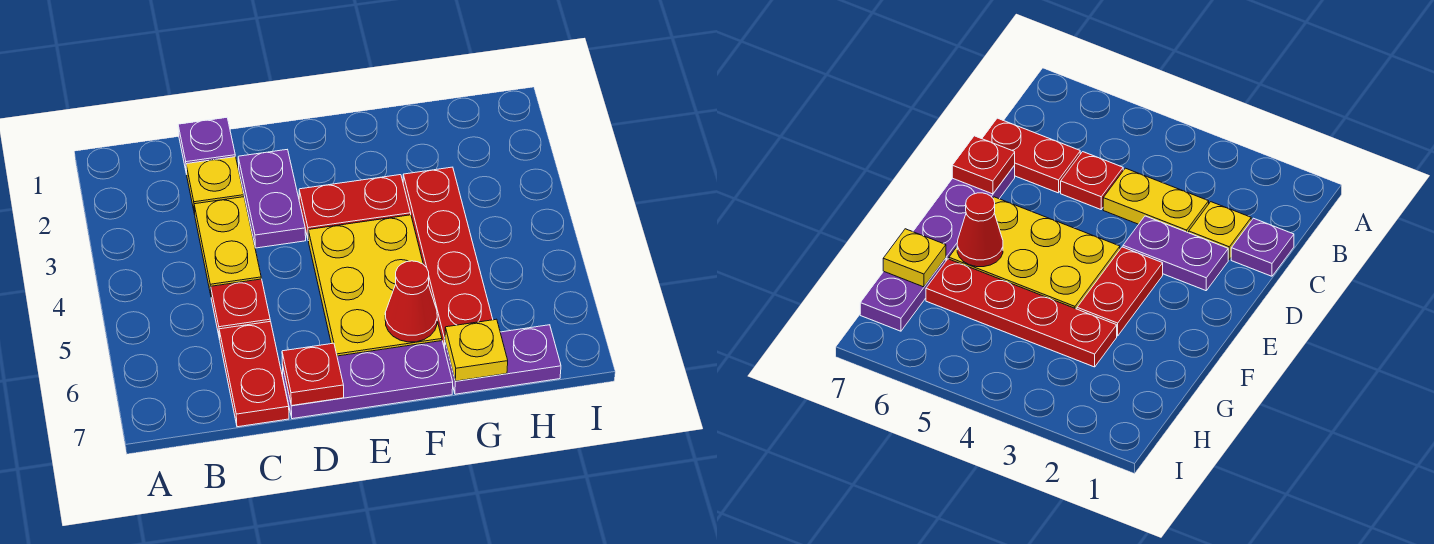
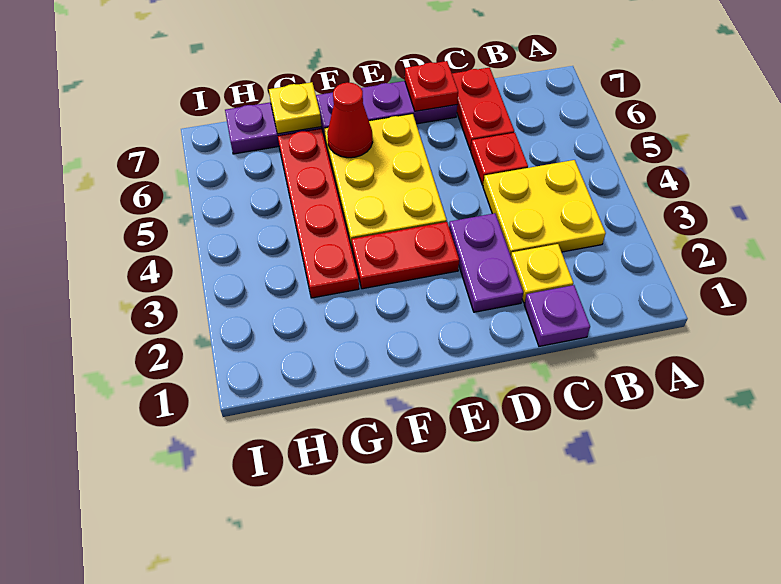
yellow 1x2 plate [194,197,261,295] -> yellow 2x2 plate [483,160,606,256]

